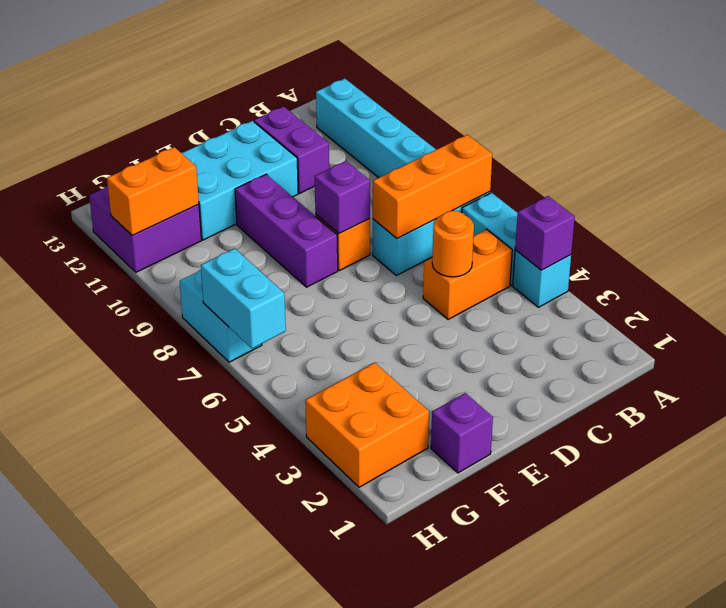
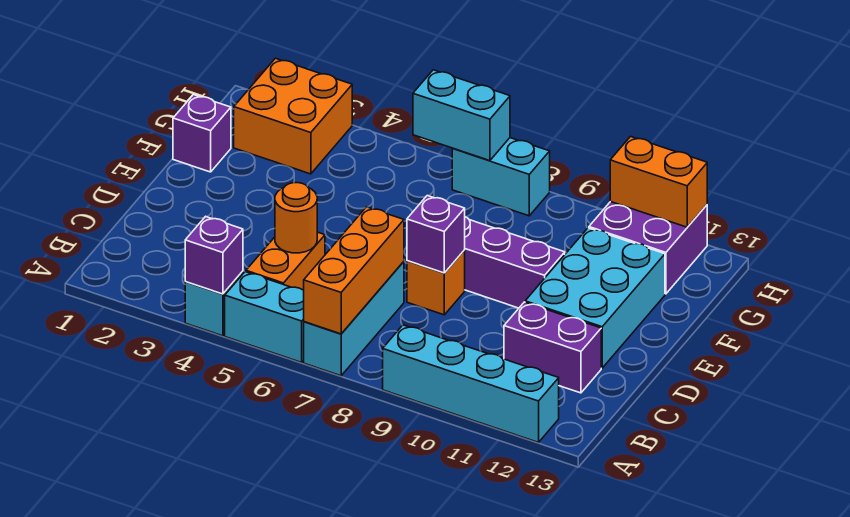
orange 1x2 brick [107,147,199,235] -> orange 1x2 brick turned to [610,137,707,227]

